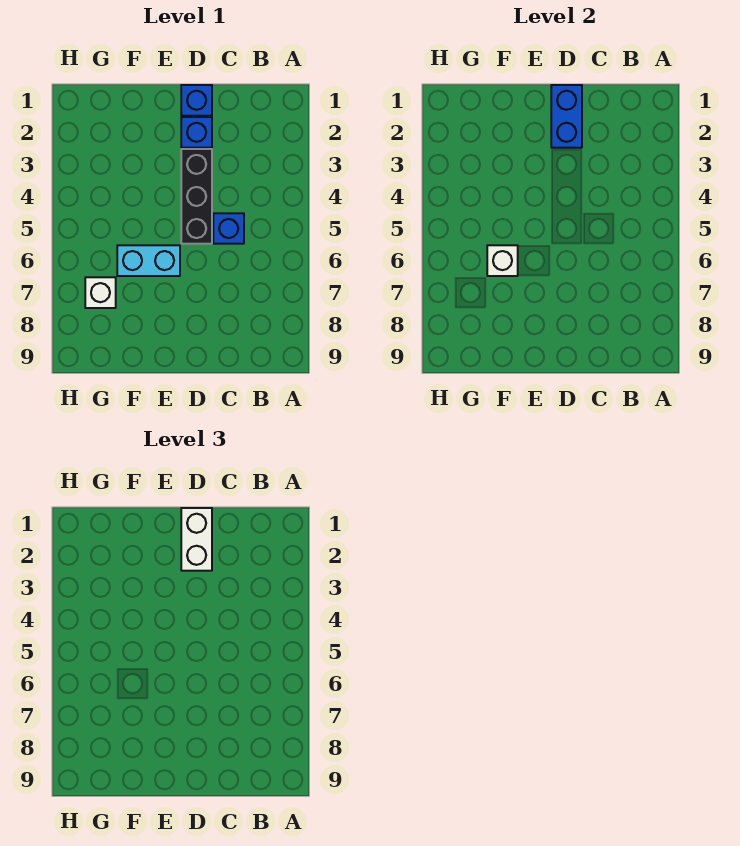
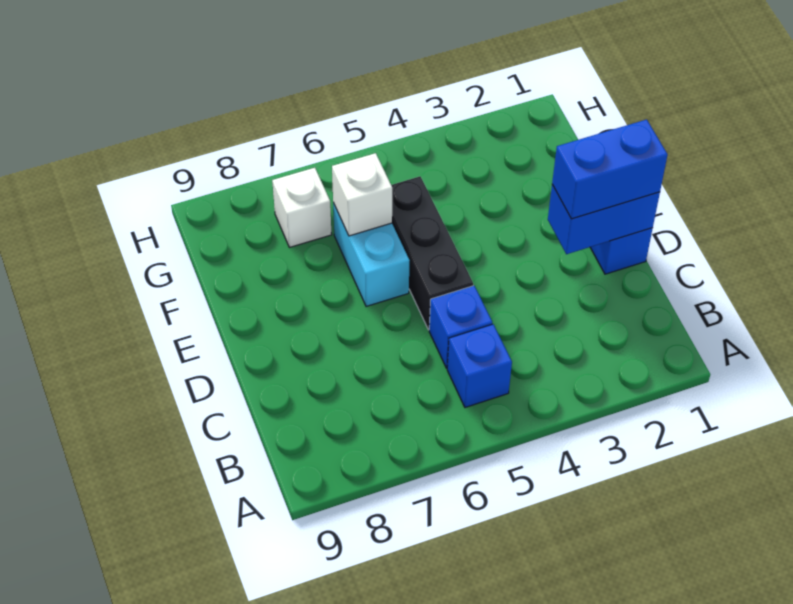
white 1x2 brick [181,508,212,571] -> blue 1x2 brick [552,120,668,219]
blue 1x1 brick [181,117,212,148] -> blue 1x1 brick moved to [447,324,512,407]
black 1x3 brick [181,149,212,244] -> black 1x3 brick turned to [391,176,473,330]

